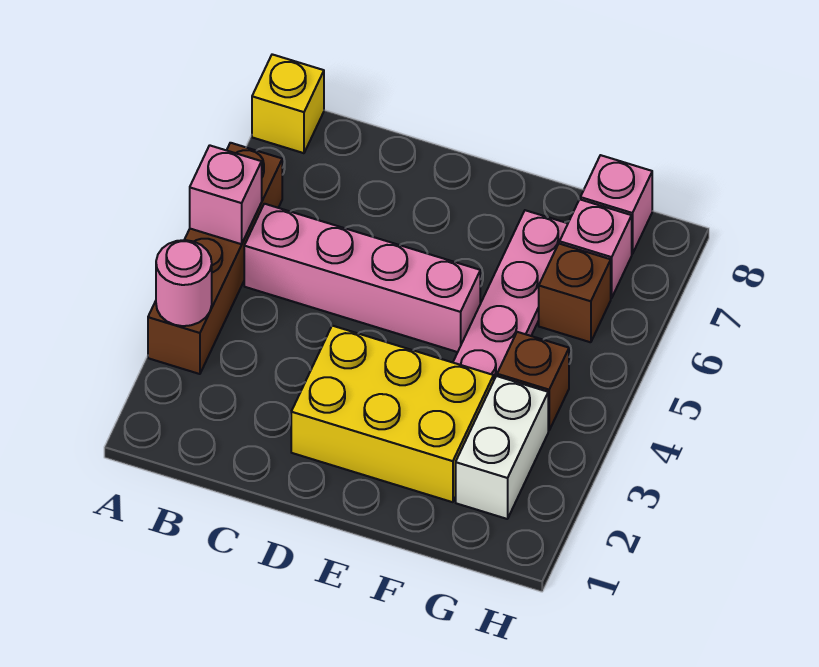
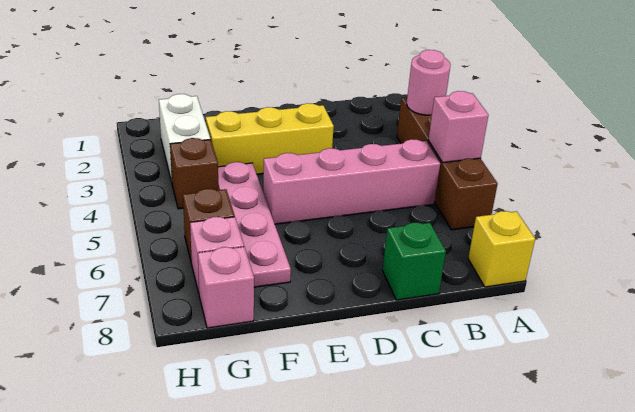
none -> green 1x1 brick [383,223,446,300]
yellow 2x3 brick [291,326,494,502] -> yellow 1x3 brick [206,103,334,174]

